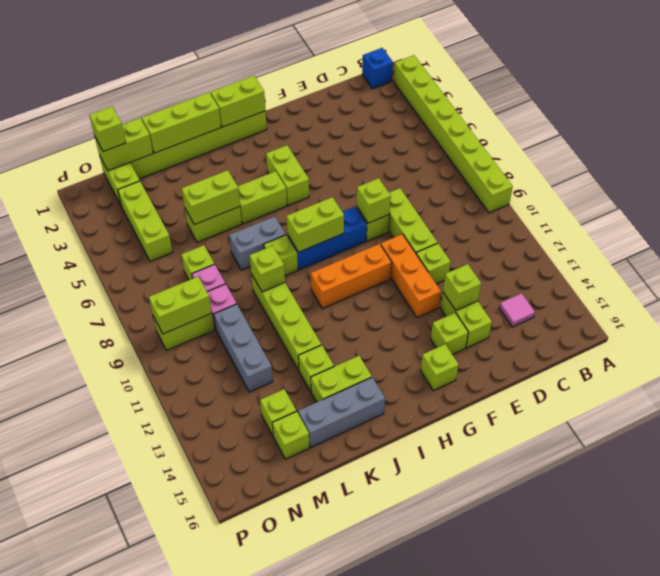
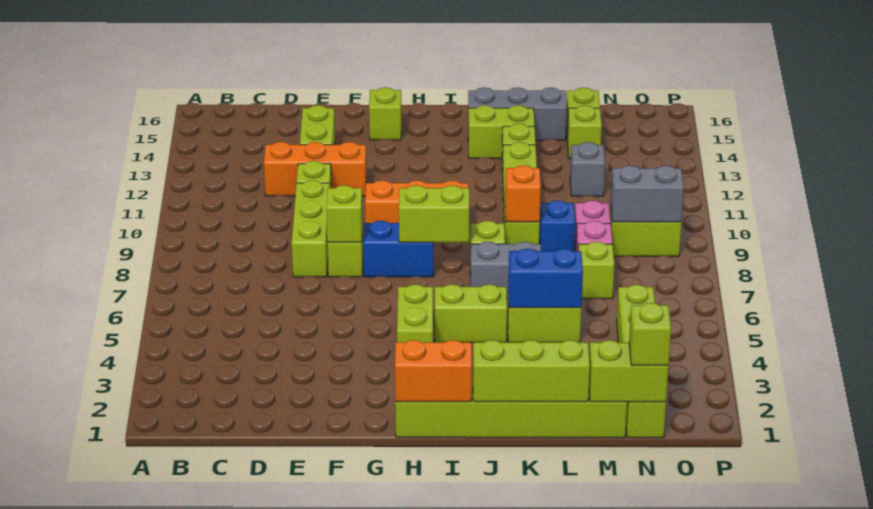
lime 1x8 brick [393,55,513,213] -> none
blue 1x1 brick [362,48,393,89] -> blue 1x1 brick moved to [539,200,575,251]
pink 1x1 tile [499,293,535,327] -> none
lime 1x1 brick [443,264,481,310] -> none
orange 1x3 brick [381,234,441,318] -> orange 1x3 brick turned to [264,142,367,196]
lime 1x1 brick [431,313,468,355] -> none
blue 1x3 brick [287,207,367,270] -> blue 1x2 brick [363,221,433,277]
lime 1x2 brick [211,76,266,127] -> orange 1x2 brick [395,340,472,402]
lime 1x2 brick [181,170,240,225] -> blue 1x2 brick [508,249,583,308]
lime 1x1 brick [250,246,285,292] -> orange 1x1 brick [505,165,541,222]
grey 1x3 brick [214,304,273,392] -> grey 1x1 brick [570,142,605,196]
lime 1x2 brick [149,277,212,334] -> grey 1x2 brick [611,165,684,222]

